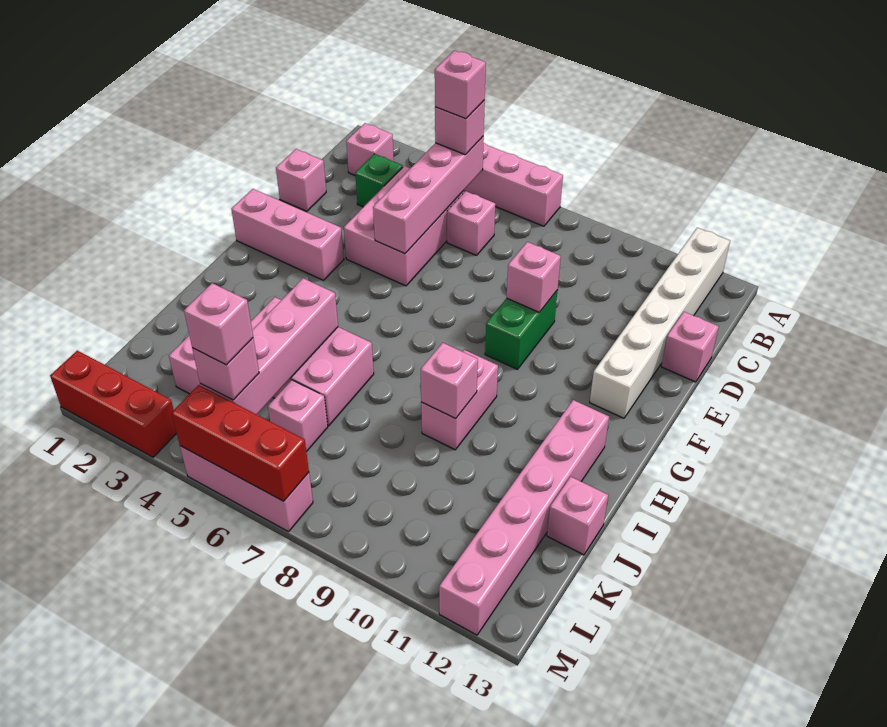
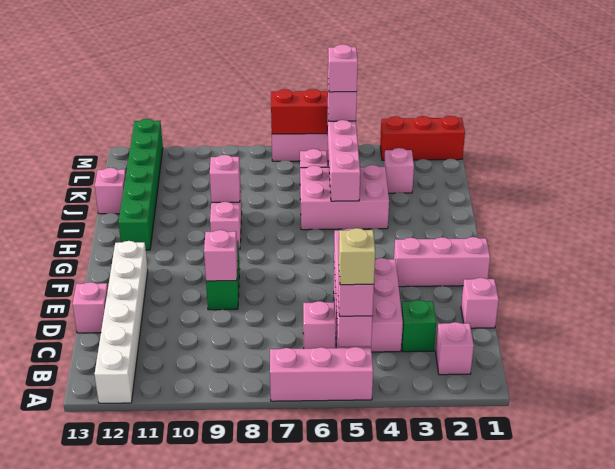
pink 1x1 brick [435,51,486,119] -> tan 1x1 brick [339,228,375,285]
pink 1x6 brick [439,400,609,635] -> green 1x6 brick [118,119,163,250]

